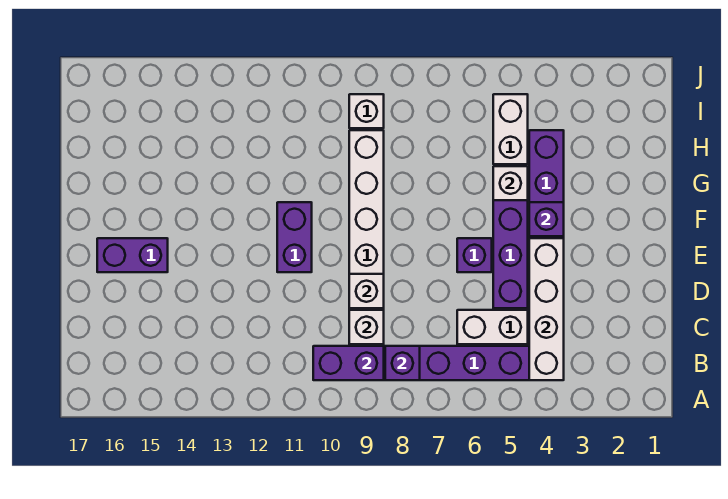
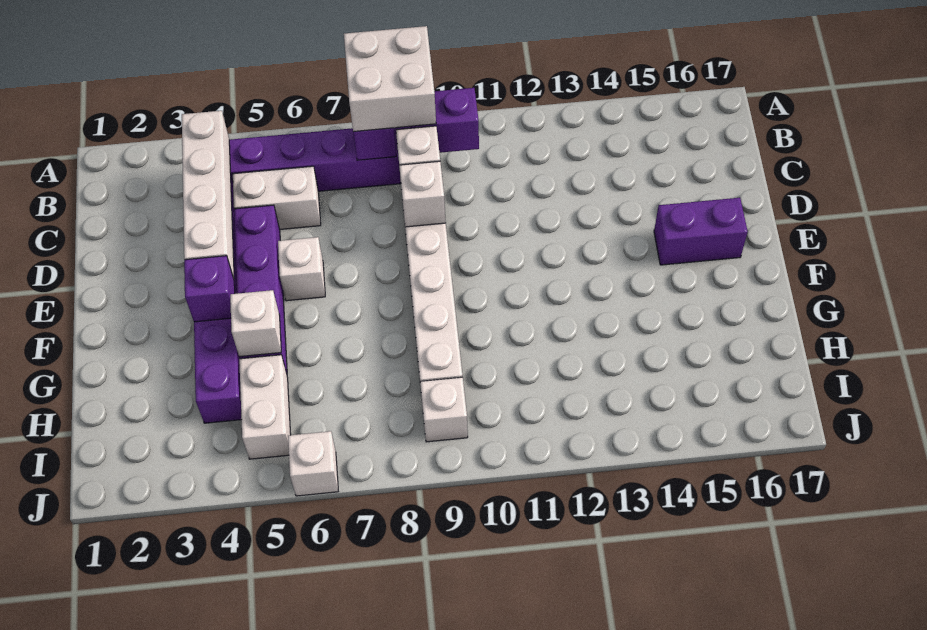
none -> white 2x2 brick [344,26,436,132]
purple 1x1 brick [457,238,492,272] -> white 1x1 brick [278,237,325,301]
purple 1x2 brick [277,202,312,272] -> none
none -> white 1x1 brick [288,431,338,496]

